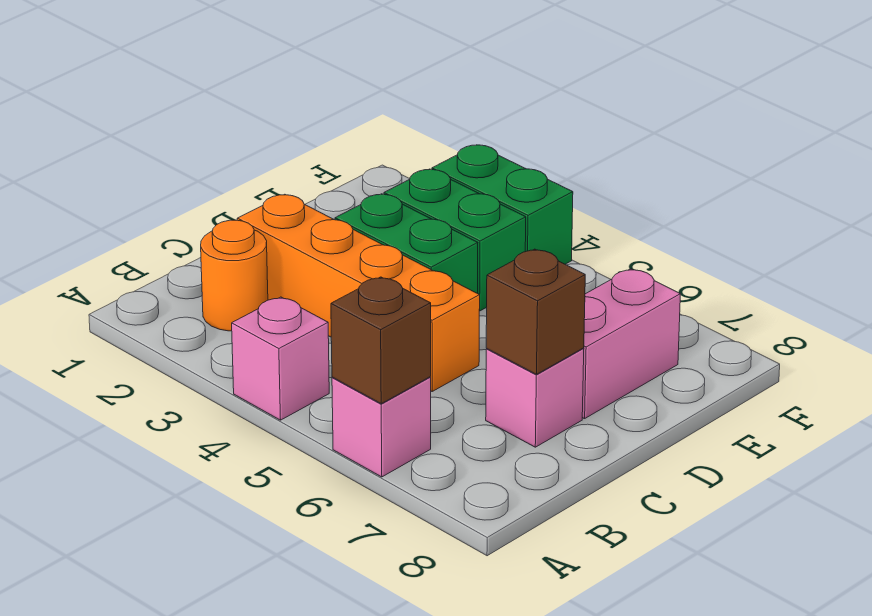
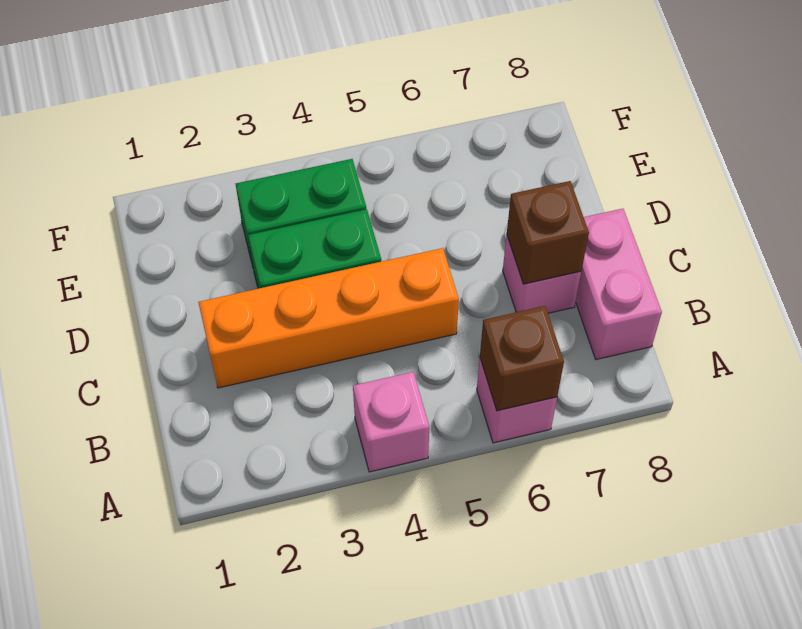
orange 1x1 round brick [201,220,268,331] -> none
pink 1x2 brick [582,269,680,419] -> pink 1x2 brick moved to [576,209,662,360]
green 1x2 brick [432,145,573,264] -> none

